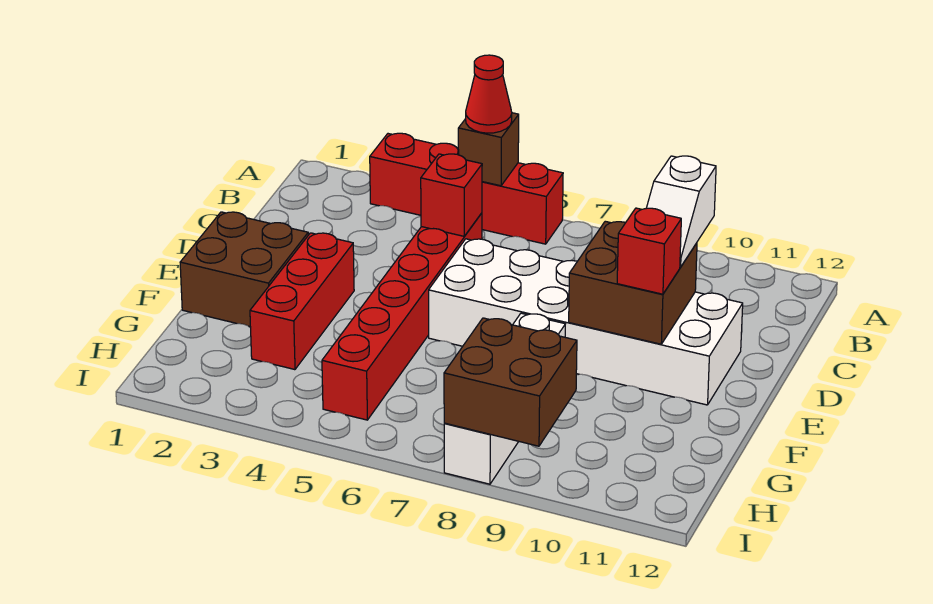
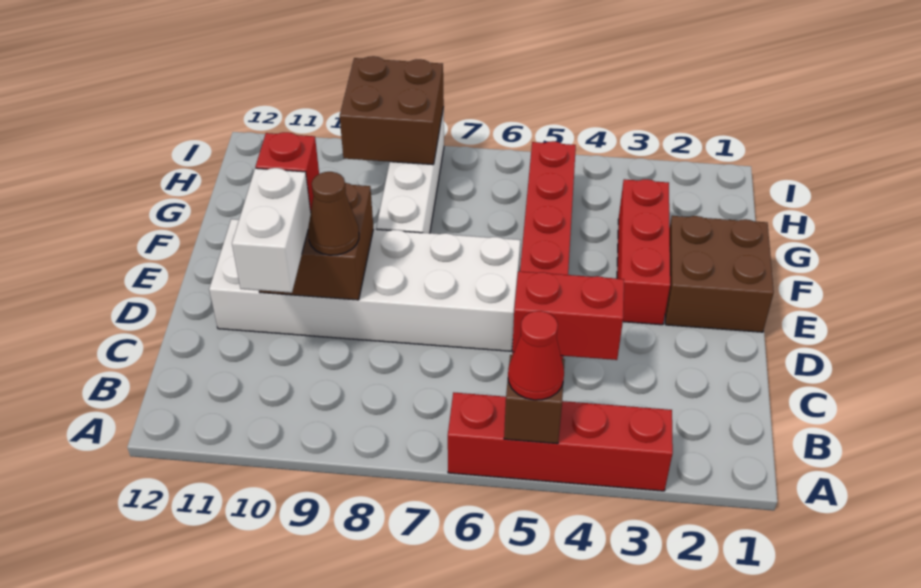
red 1x1 brick [421,154,482,236] -> red 1x2 brick [512,271,624,360]
white 1x2 slope [647,156,716,267] -> white 1x2 brick [232,168,311,293]
none -> brown 1x1 cone [308,172,359,255]

